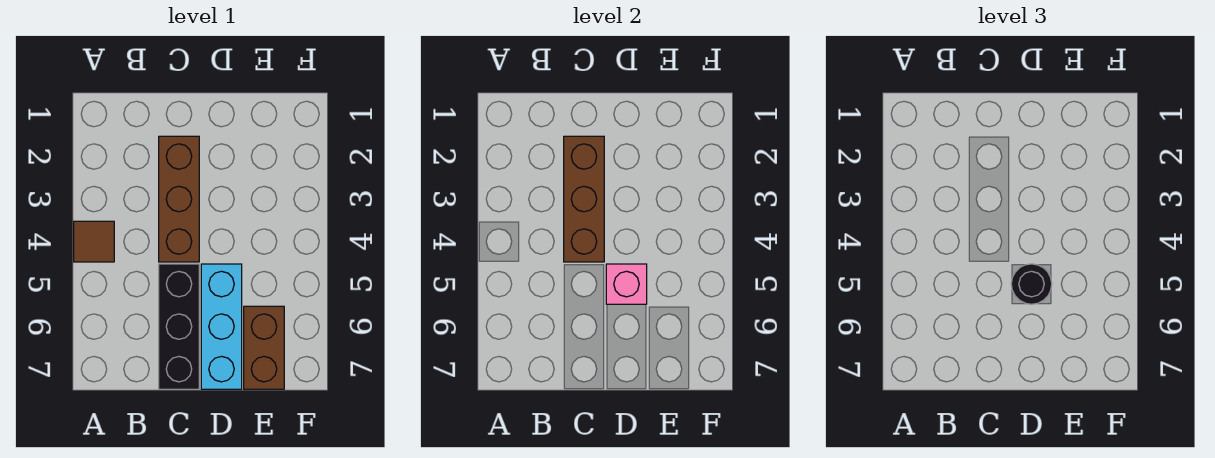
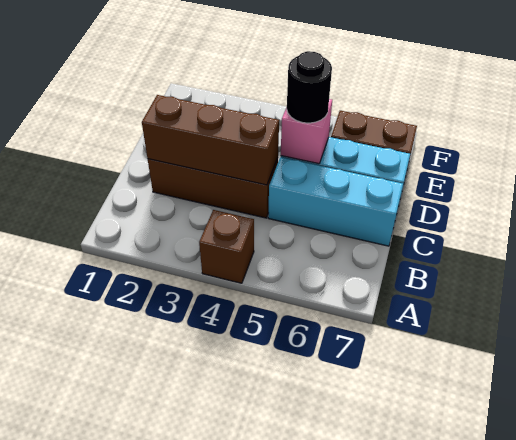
brown 1x1 tile [74,221,114,262] -> brown 1x1 brick [199,210,254,283]
black 1x3 brick [159,264,199,389] -> cyan 1x3 brick [268,157,403,246]

